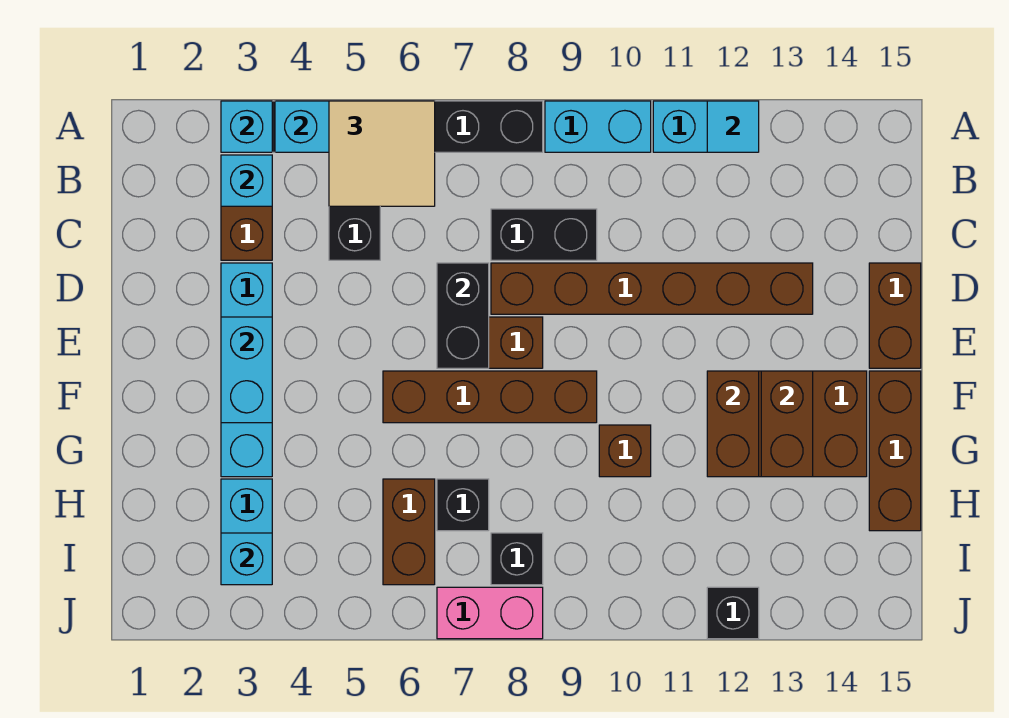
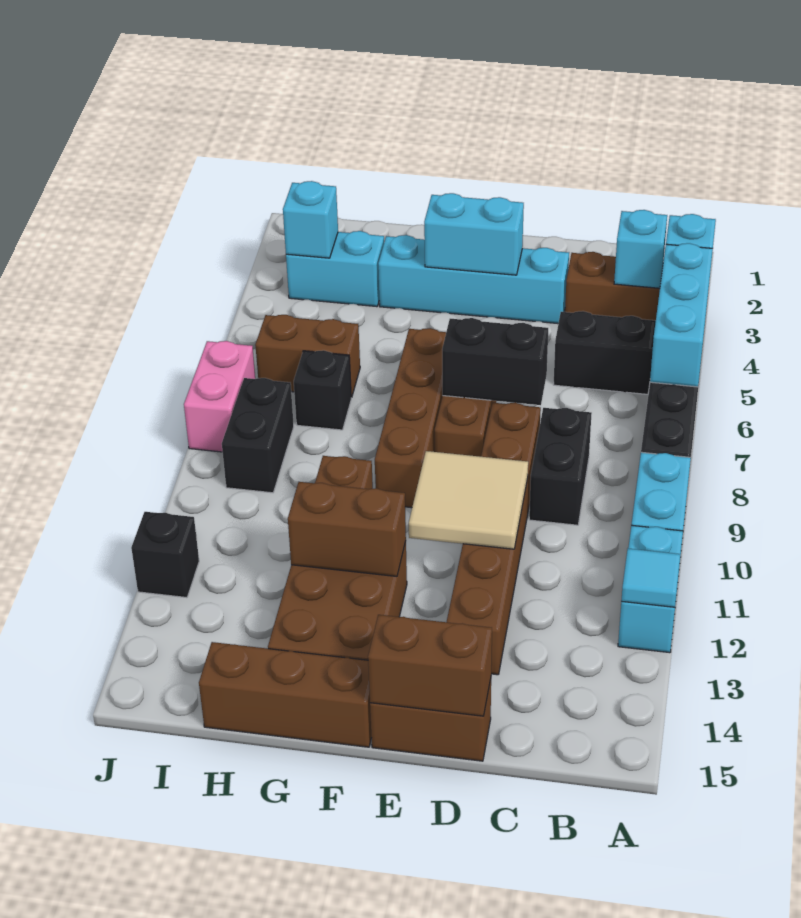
tan 2x2 tile [329,101,435,206] -> tan 2x2 tile moved to [409,451,528,549]
brown 1x2 brick [761,371,813,477] -> brown 1x2 brick moved to [368,615,492,716]
black 1x1 brick [491,533,543,585] -> black 1x2 brick [222,378,294,493]

